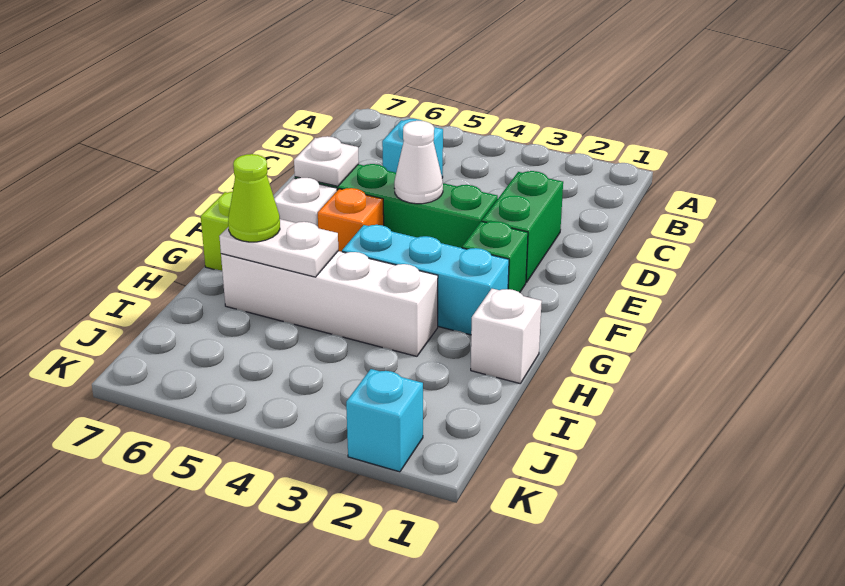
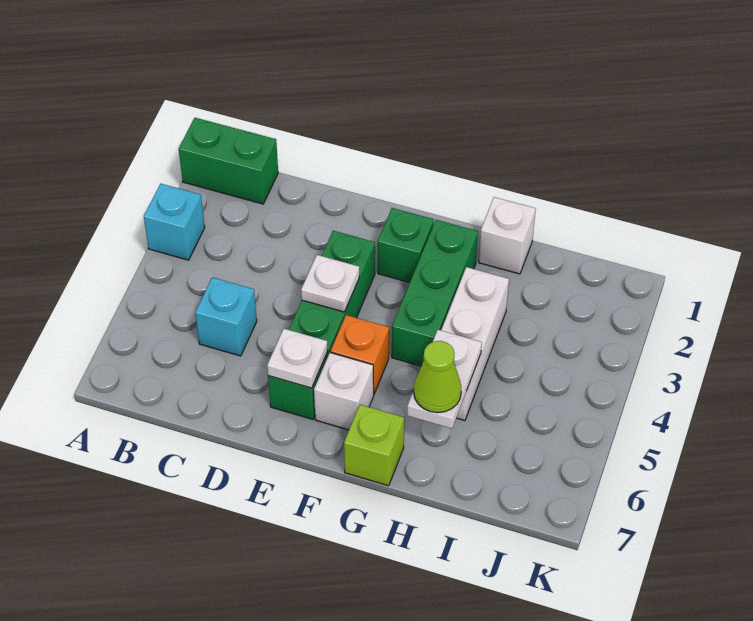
green 1x2 brick [482,171,563,282] -> green 1x2 brick moved to [179,118,278,204]
white 1x1 cone [394,121,443,204] -> white 1x1 plate [301,255,359,312]
cyan 1x3 brick [342,225,509,335] -> green 1x3 brick [392,220,478,366]
white 1x4 brick [221,251,438,356] -> white 1x3 brick [441,267,509,421]
cyan 1x1 brick [346,369,423,472] -> cyan 1x1 brick moved to [144,184,205,260]

